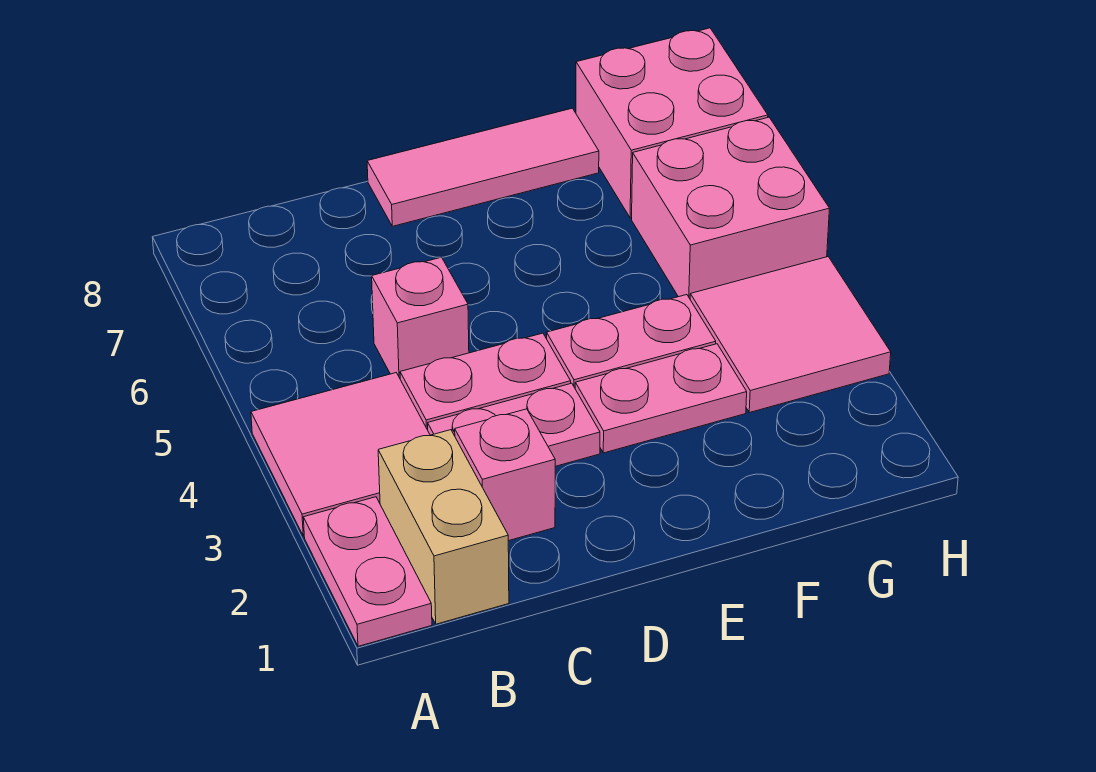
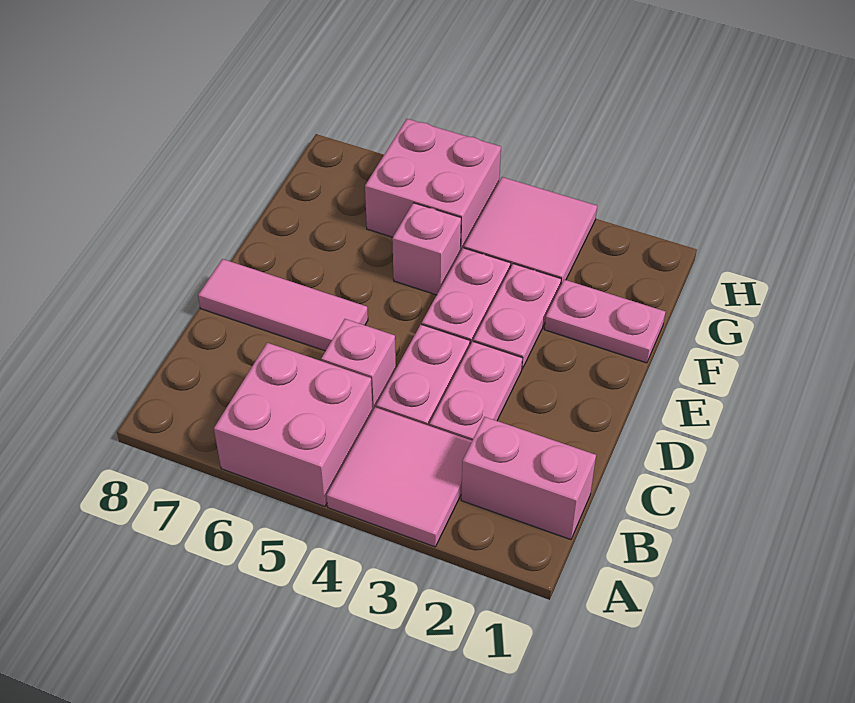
pink 1x2 plate [303,497,432,646] -> pink 1x2 plate moved to [545,280,665,363]
tan 1x2 brick [378,430,509,624] -> pink 1x2 brick [461,417,596,540]
pink 1x1 brick [455,409,555,541] -> pink 1x1 brick moved to [392,203,461,295]
pink 1x3 tile [367,108,599,226] -> pink 1x3 tile turned to [198,259,368,351]
pink 2x2 brick [576,28,768,218] -> pink 2x2 brick moved to [214,343,373,507]

